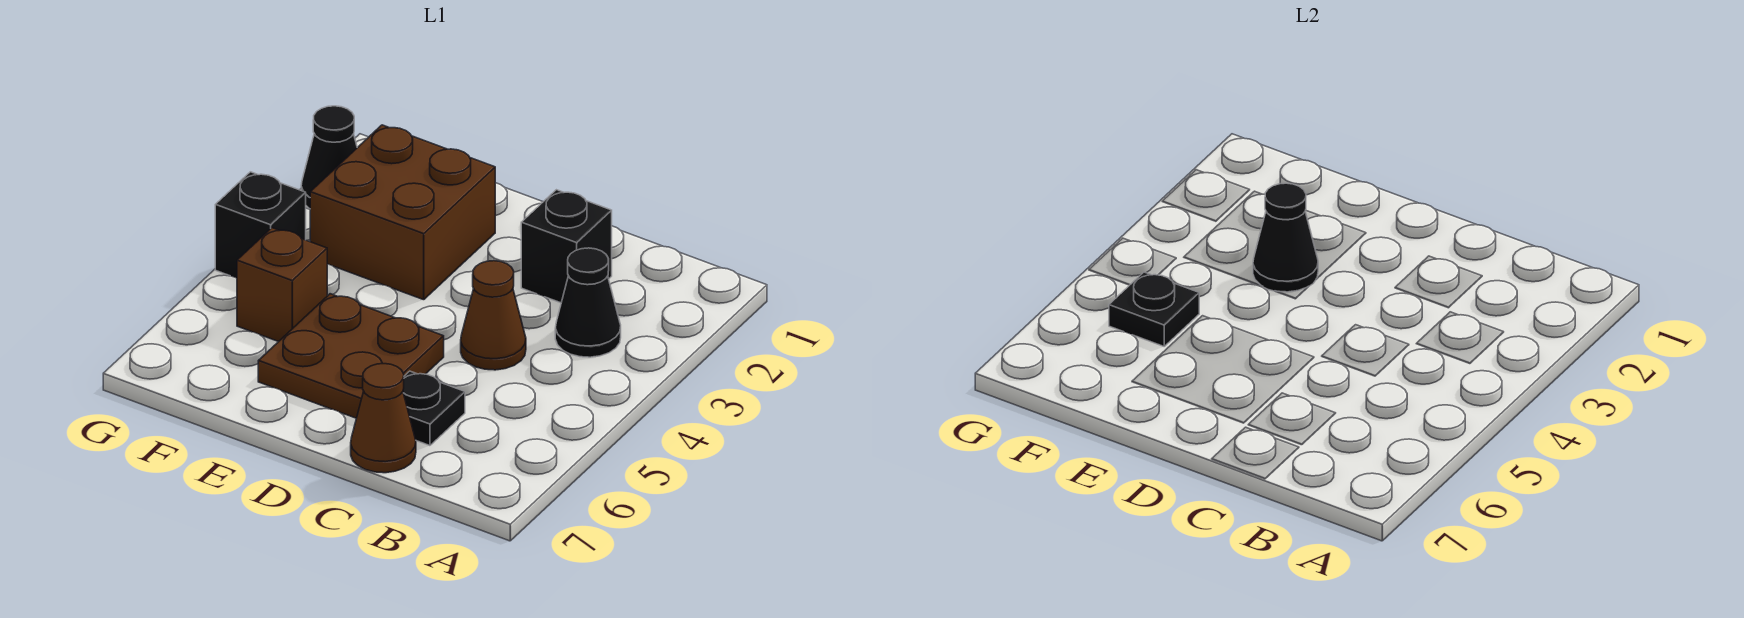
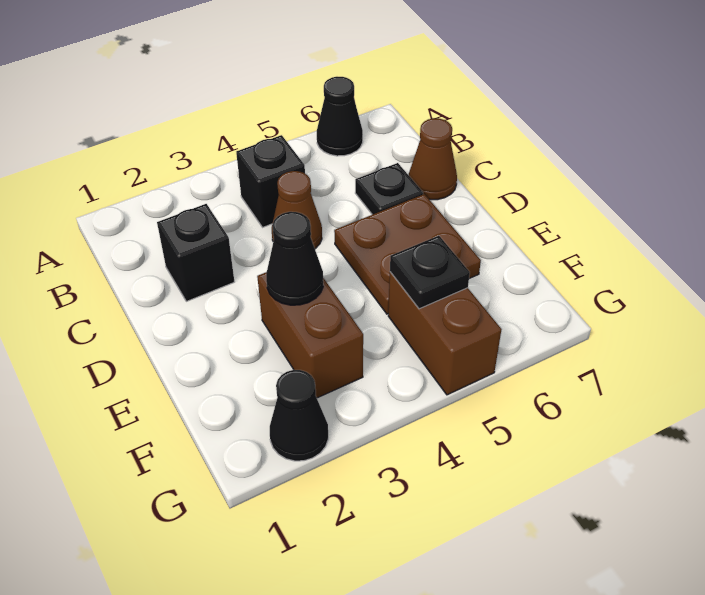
black 1x1 cone [555,248,621,357] -> black 1x1 cone moved to [317,77,363,156]
brown 2x2 brick [310,125,495,300] -> brown 1x2 brick [257,272,363,398]
brown 1x1 brick [237,228,327,342] -> brown 1x2 brick [388,272,502,395]
black 1x1 brick [215,172,306,278] -> black 1x1 brick moved to [236,135,305,227]

